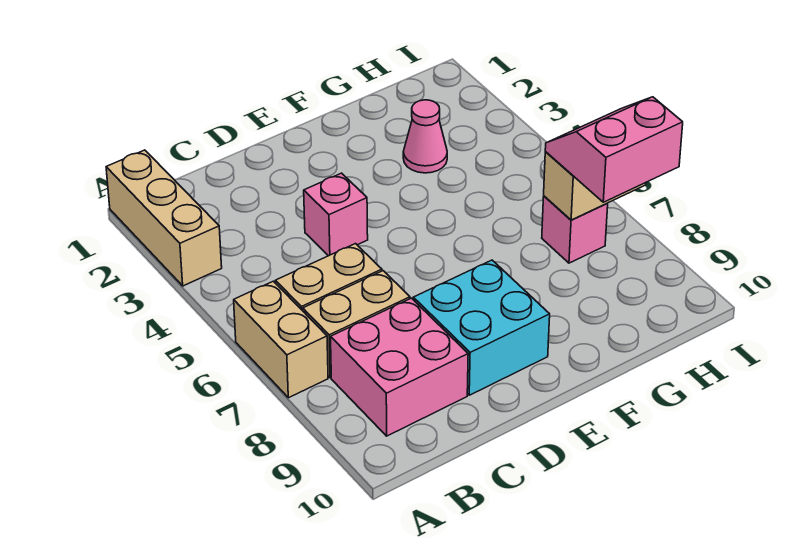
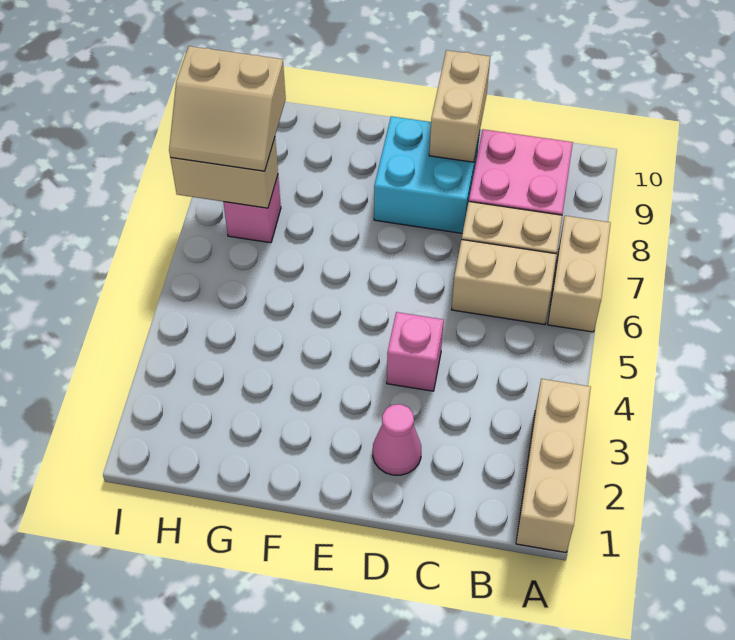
none -> tan 1x2 brick [429,50,490,162]
pink 1x1 cone [403,100,447,173] -> pink 1x1 cone moved to [373,404,421,475]
pink 2x2 slope [545,97,683,202] -> tan 2x2 slope [169,46,286,171]

